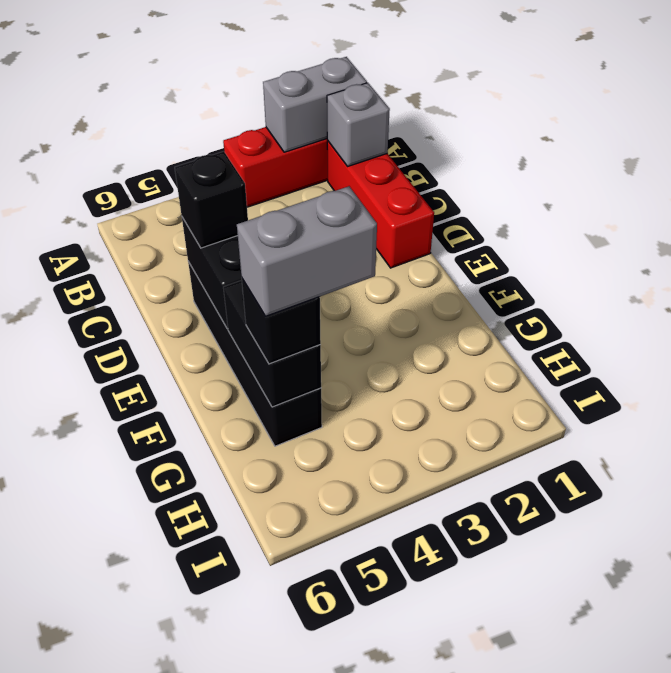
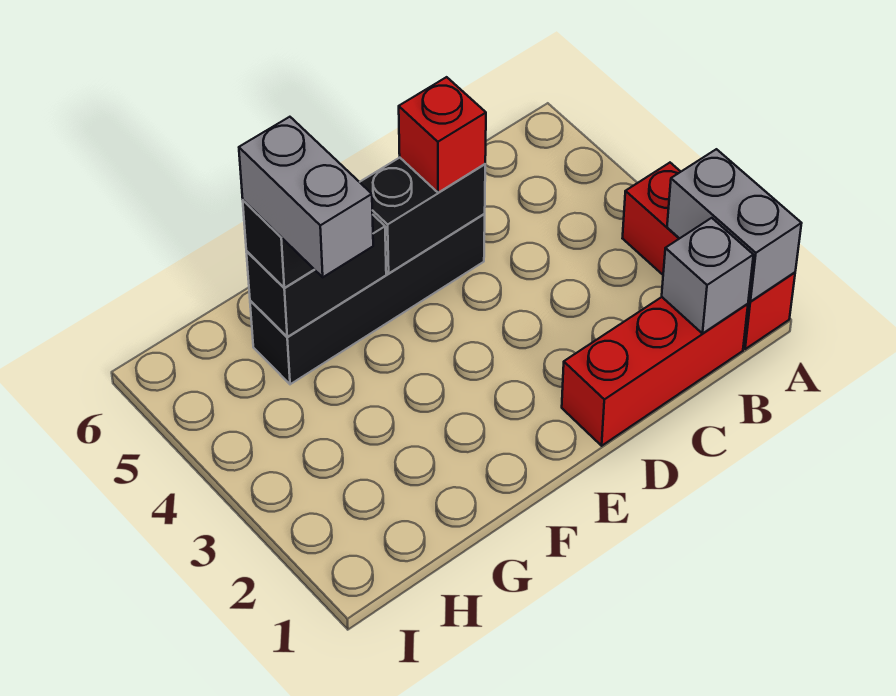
black 1x1 brick [175,151,248,248] -> red 1x1 brick [399,77,486,193]

